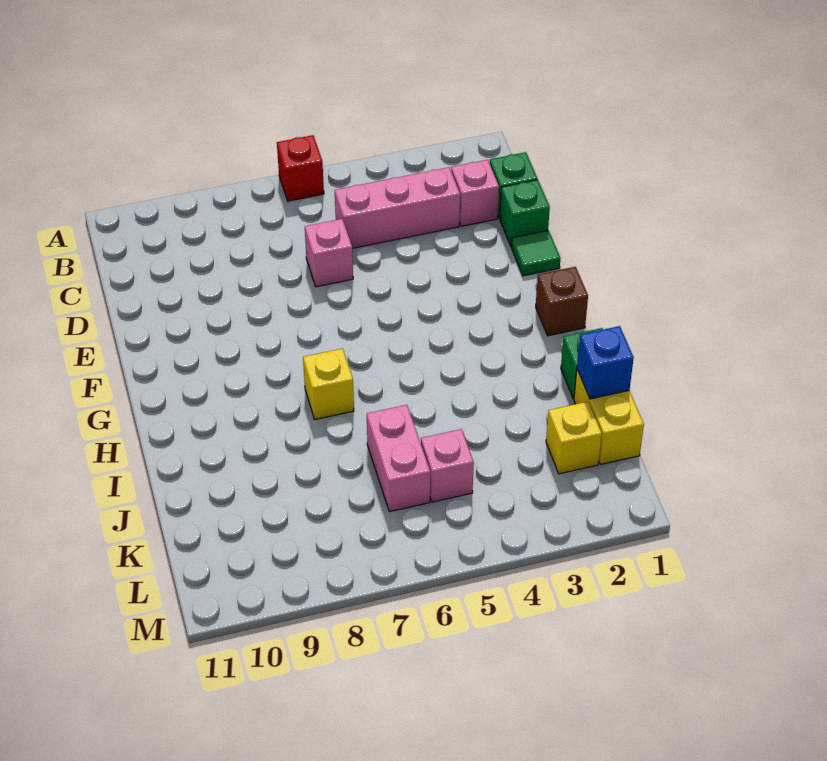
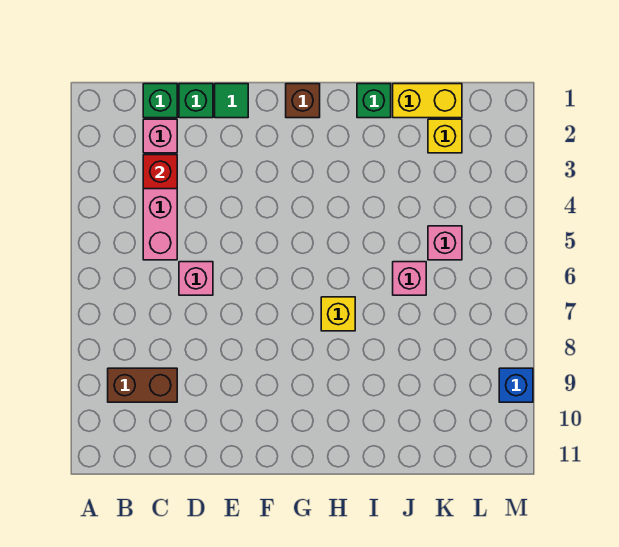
red 1x1 brick [277,135,324,201] -> red 1x1 brick moved to [143,155,177,189]
none -> brown 1x2 brick [108,368,177,402]
blue 1x1 brick [577,326,634,399] -> blue 1x1 brick moved to [499,368,533,402]
pink 1x2 brick [367,405,430,512] -> pink 1x1 brick [393,262,426,295]

